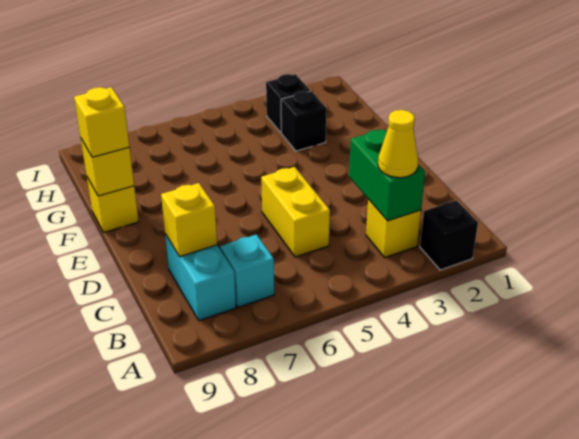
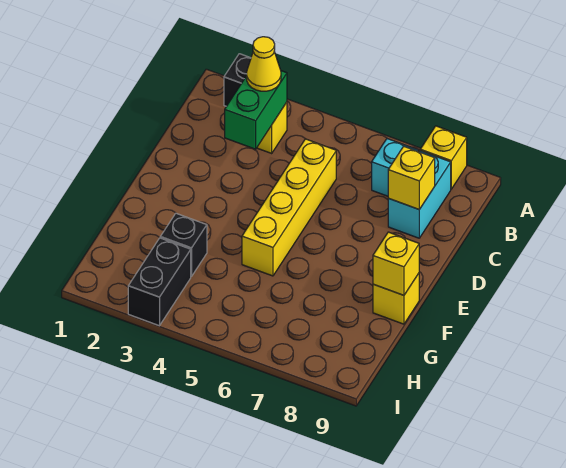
yellow 1x2 brick [261,167,330,257] -> yellow 1x4 brick [242,139,336,276]
yellow 1x1 brick [74,87,130,157] -> yellow 1x1 brick moved to [420,126,467,189]
black 1x1 brick [266,74,310,132] -> black 1x2 brick [128,238,191,326]

